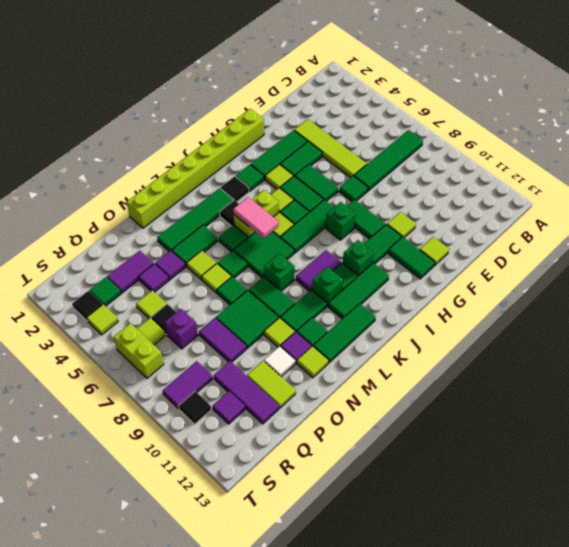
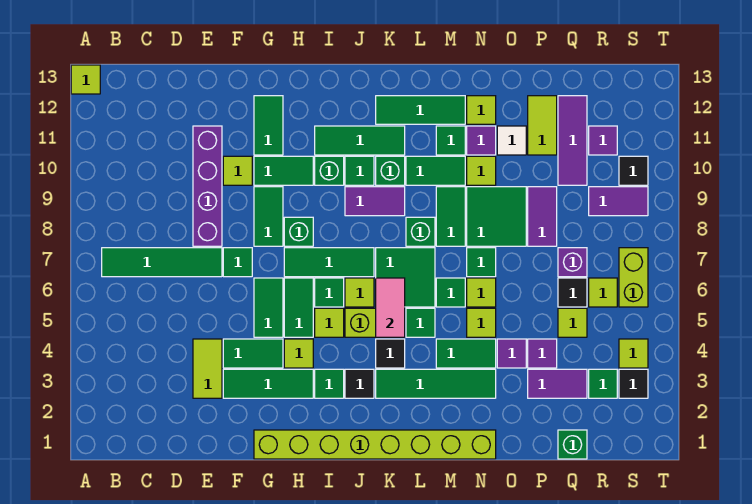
lime 1x4 tile [294,119,367,178] -> lime 1x2 tile [193,339,222,398]
none -> purple 1x4 brick [193,126,222,246]
lime 1x1 tile [420,237,449,265] -> lime 1x1 tile moved to [71,65,100,94]
none -> green 1x1 brick [558,430,587,459]

